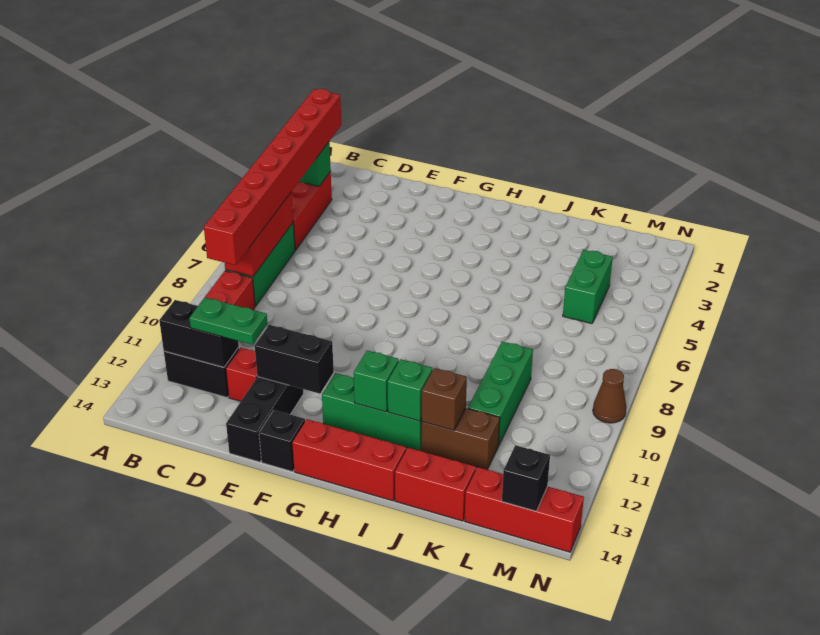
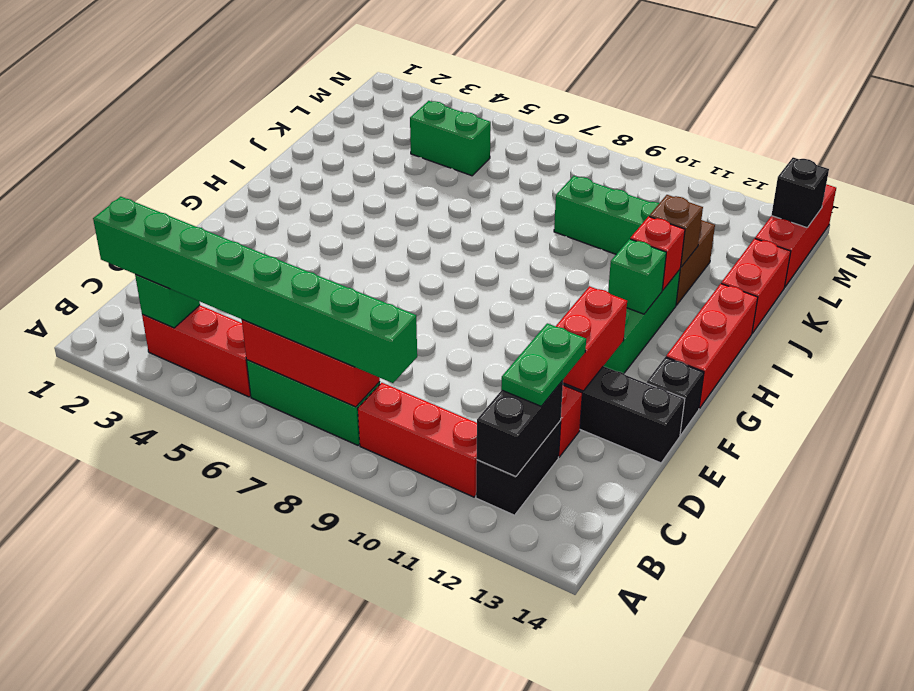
red 1x8 brick [204,89,341,265] -> green 1x8 brick [93,197,417,383]
black 1x2 brick [255,325,334,394] -> red 1x2 brick [555,286,627,391]
green 1x1 brick [388,359,433,421] -> red 1x1 brick [630,216,685,290]
brown 1x1 cone [593,369,626,423] -> none

